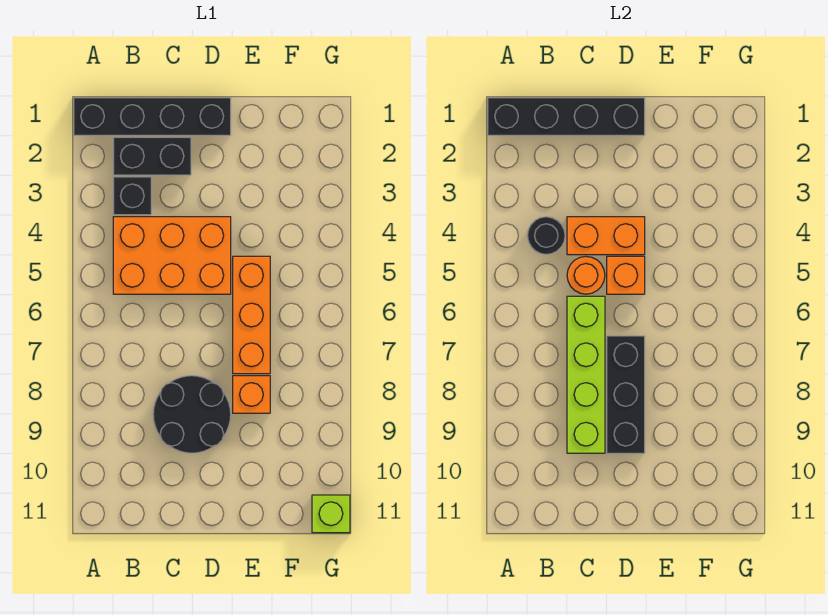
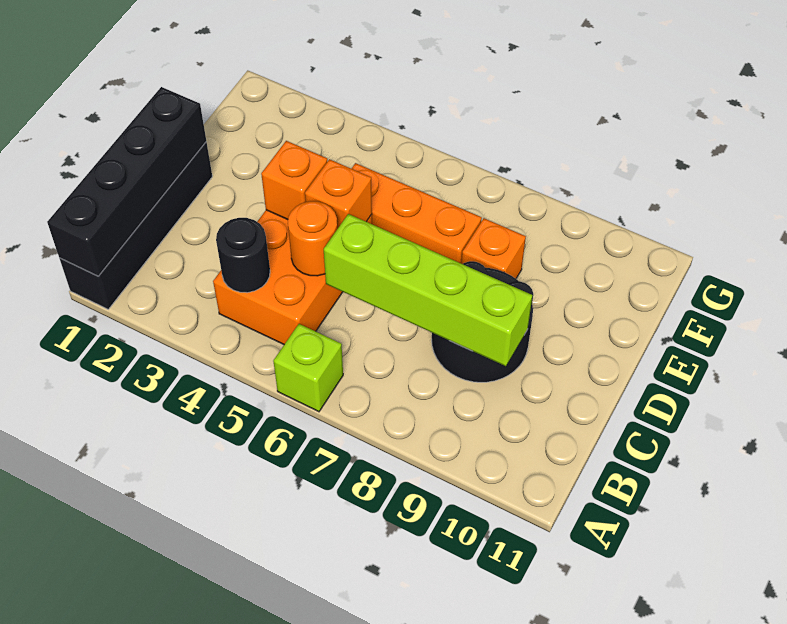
black 1x2 brick [113,137,191,175] -> none
black 1x1 brick [113,177,151,215] -> none
orange 1x2 brick [567,217,645,255] -> orange 1x1 brick [261,141,327,220]
black 1x3 brick [607,336,645,453] -> none
lime 1x1 brick [312,495,350,533] -> lime 1x1 brick moved to [273,324,343,412]

